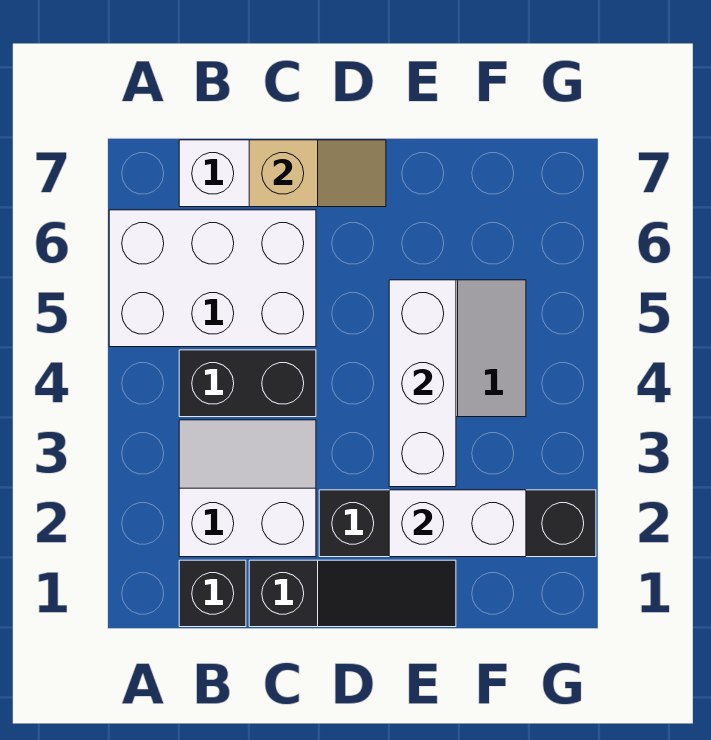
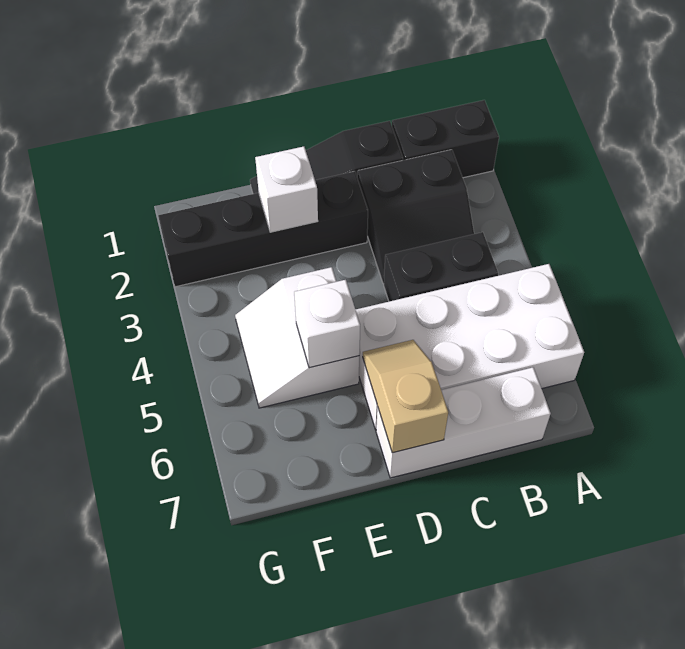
white 2x3 brick [109,210,316,347] -> white 2x4 brick [355,264,584,430]
black 1x1 brick [179,560,246,627] -> black 1x2 brick [392,100,499,178]
white 2x2 slope [179,420,316,557] -> black 2x2 slope [357,150,474,284]
tan 1x2 slope [249,140,386,207] -> tan 1x2 slope turned to [363,340,448,453]
white 1x2 brick [389,490,526,557] -> white 1x1 brick [255,146,318,232]
white 1x3 brick [389,280,456,487] -> white 1x1 brick [294,280,360,368]

